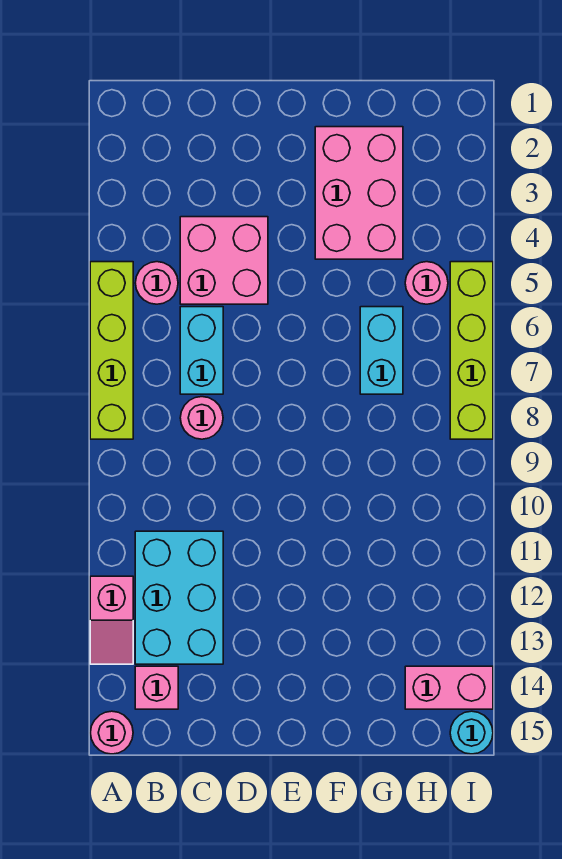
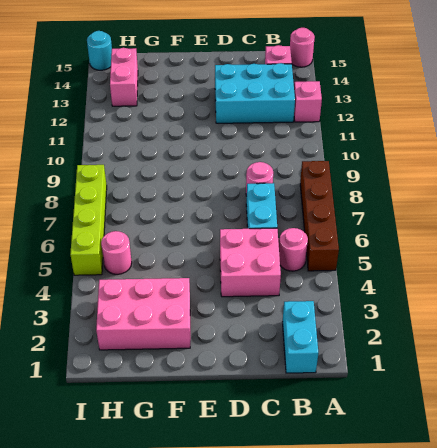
lime 1x4 brick [90,262,133,439] -> brown 1x4 brick [300,161,339,271]
cyan 2x3 brick [135,531,223,664] -> cyan 2x3 brick turned to [215,63,295,123]
pink 2x3 brick [315,127,403,259] -> pink 2x3 brick turned to [96,278,190,350]
cyan 1x2 brick [360,307,403,394] -> cyan 1x2 brick moved to [283,301,318,373]
pink 1x2 brick [405,666,493,709] -> pink 1x2 brick turned to [110,48,138,106]

